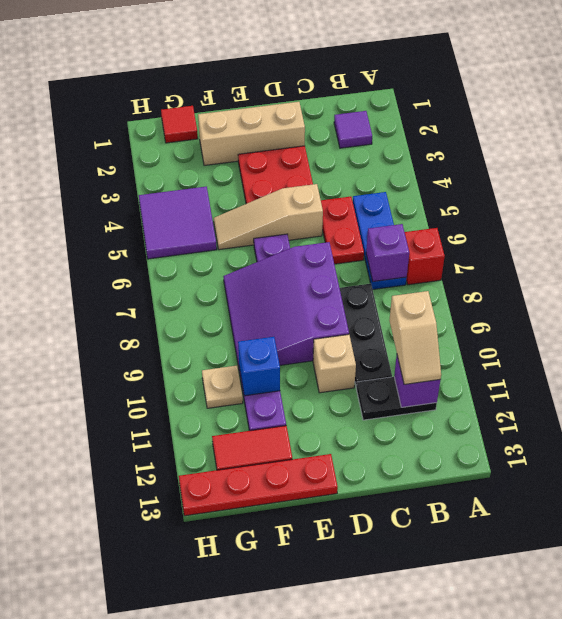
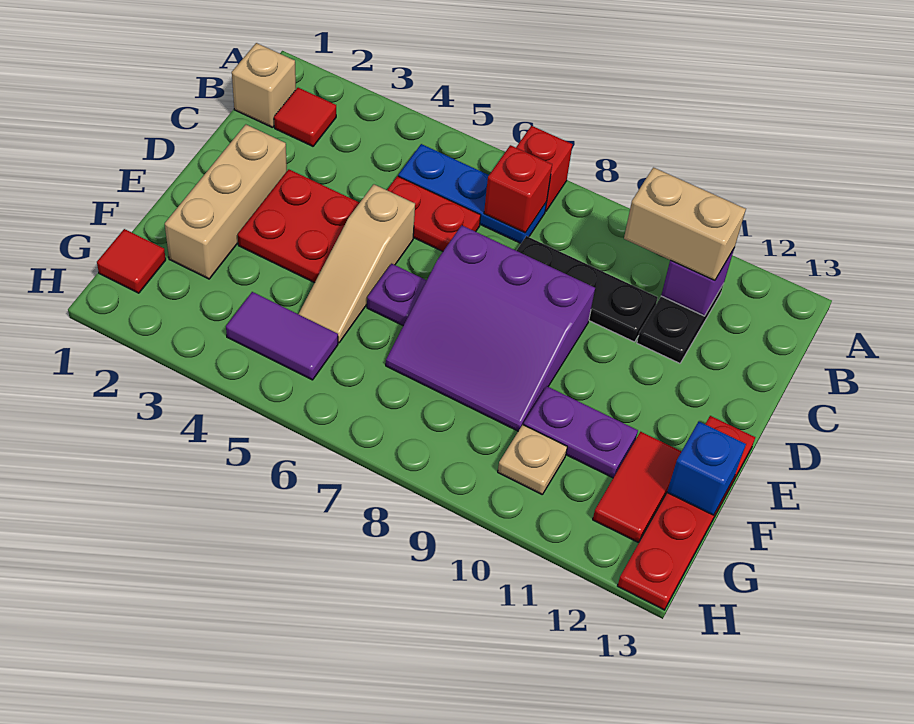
purple 1x1 tile [334,111,372,148] -> red 1x1 tile [274,88,336,146]
purple 1x1 brick [366,224,409,282] -> red 1x1 brick [484,145,552,233]
tan 1x2 slope [389,291,441,384] -> tan 1x2 brick [624,168,746,280]
tan 1x1 brick [313,334,356,393] -> tan 1x1 brick moved to [232,43,296,128]
blue 1x1 brick [238,337,280,396] -> blue 1x1 brick moved to [667,422,746,515]
purple 2x2 tile [139,186,217,259] -> purple 1x2 tile [226,292,338,380]

